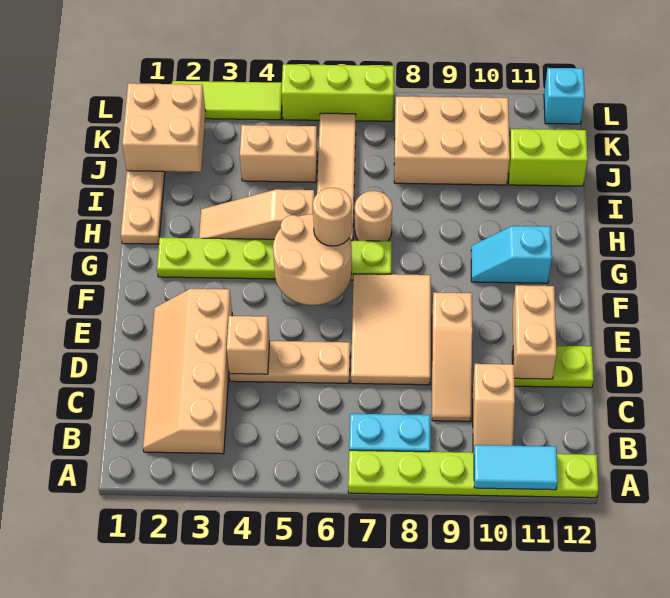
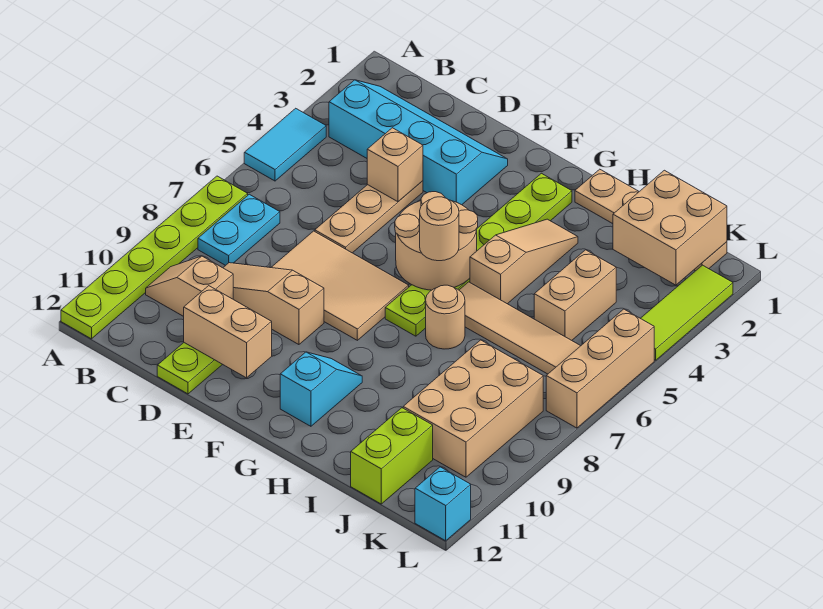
cyan 1x2 tile [474,445,558,490] -> cyan 1x2 tile moved to [244,108,326,181]
tan 2x4 slope [143,289,232,454] -> cyan 2x4 slope [329,80,508,205]
lime 1x3 brick [281,64,394,121] -> tan 1x3 brick [546,309,654,428]

